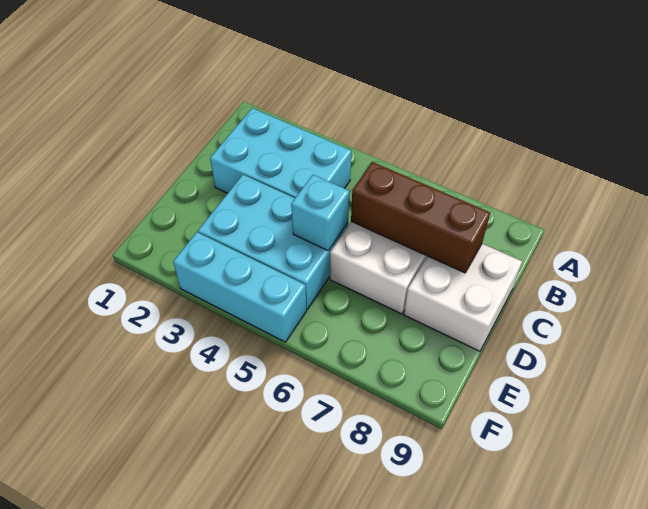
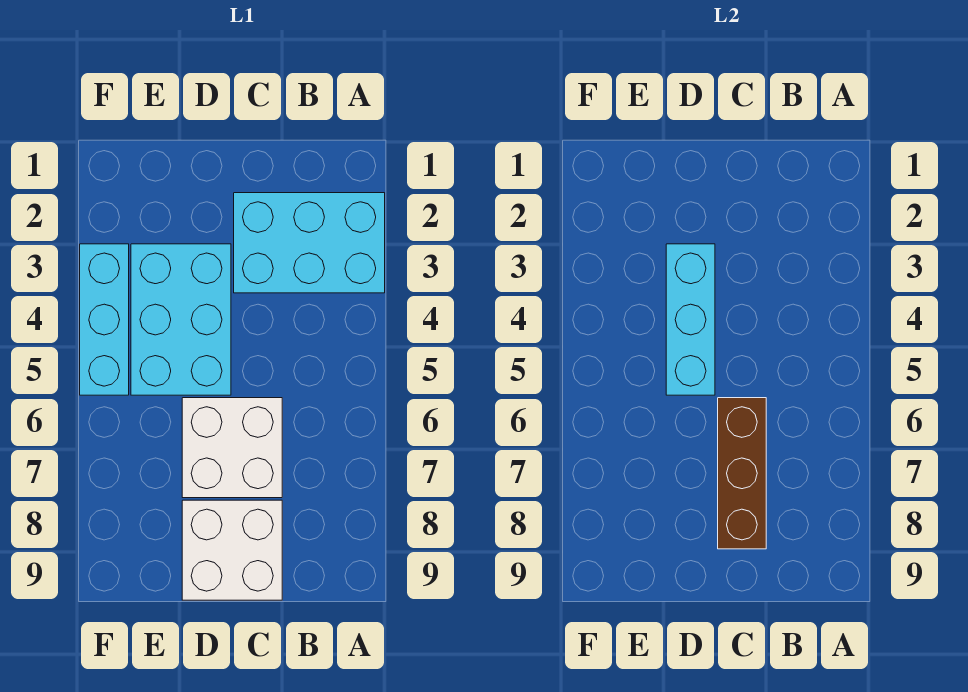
cyan 2x3 brick [210,108,351,198] -> cyan 2x3 brick turned to [234,193,385,293]
cyan 1x1 brick [291,175,349,251] -> cyan 1x3 brick [666,244,715,395]

